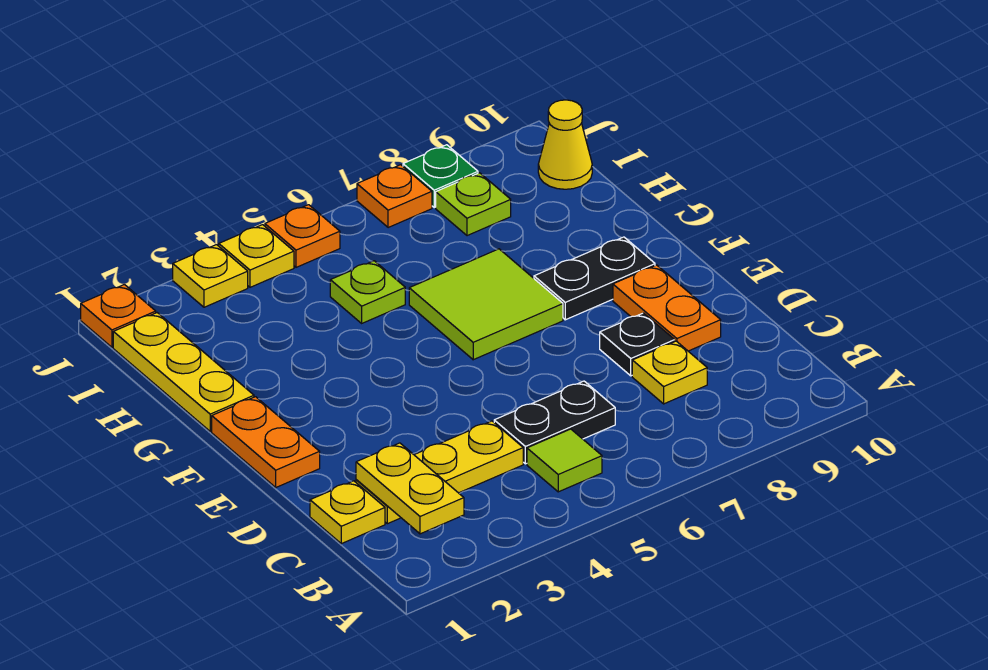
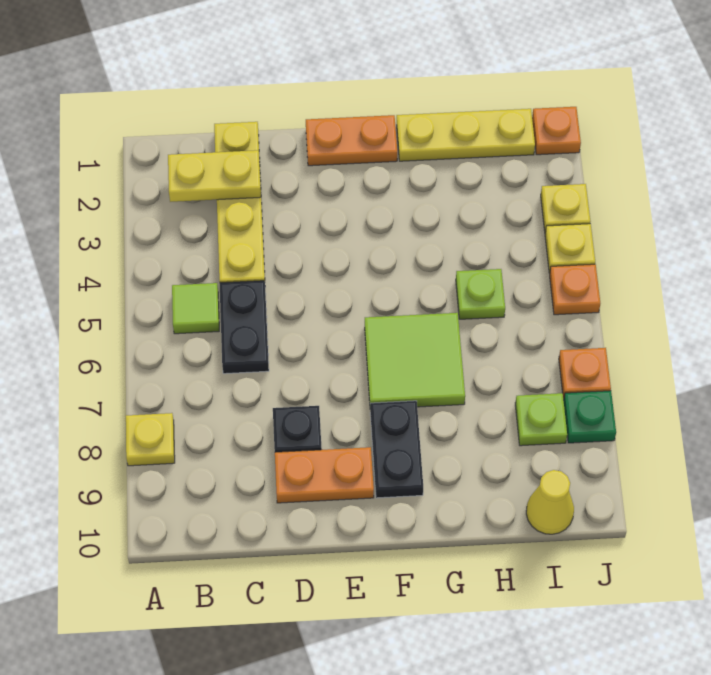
yellow 1x1 plate [632,341,707,404] -> yellow 1x1 plate moved to [126,413,175,466]

